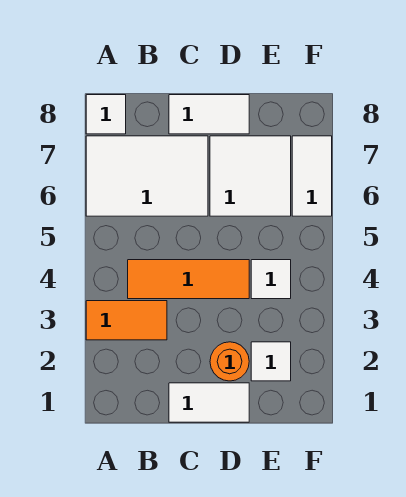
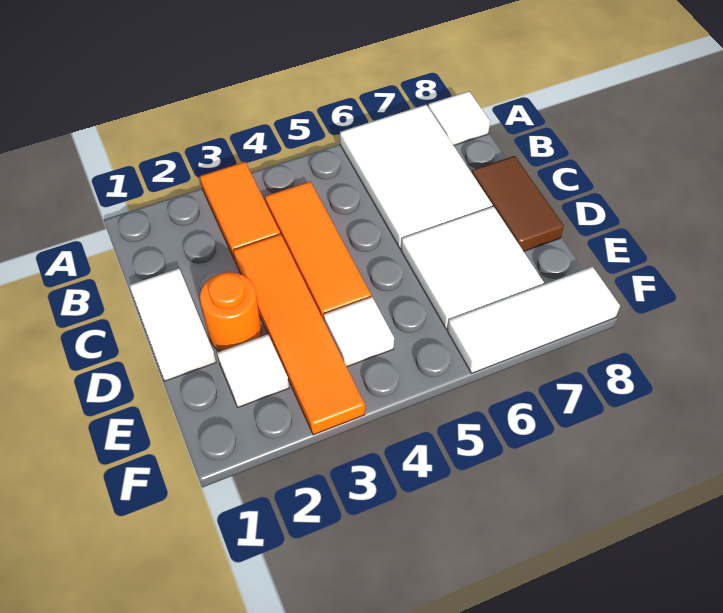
none -> orange 1x4 tile [233,234,365,435]
white 1x2 tile [169,95,249,134] -> brown 1x2 tile [472,156,564,251]
white 1x2 tile [292,136,332,216] -> white 1x3 tile [448,267,620,373]

